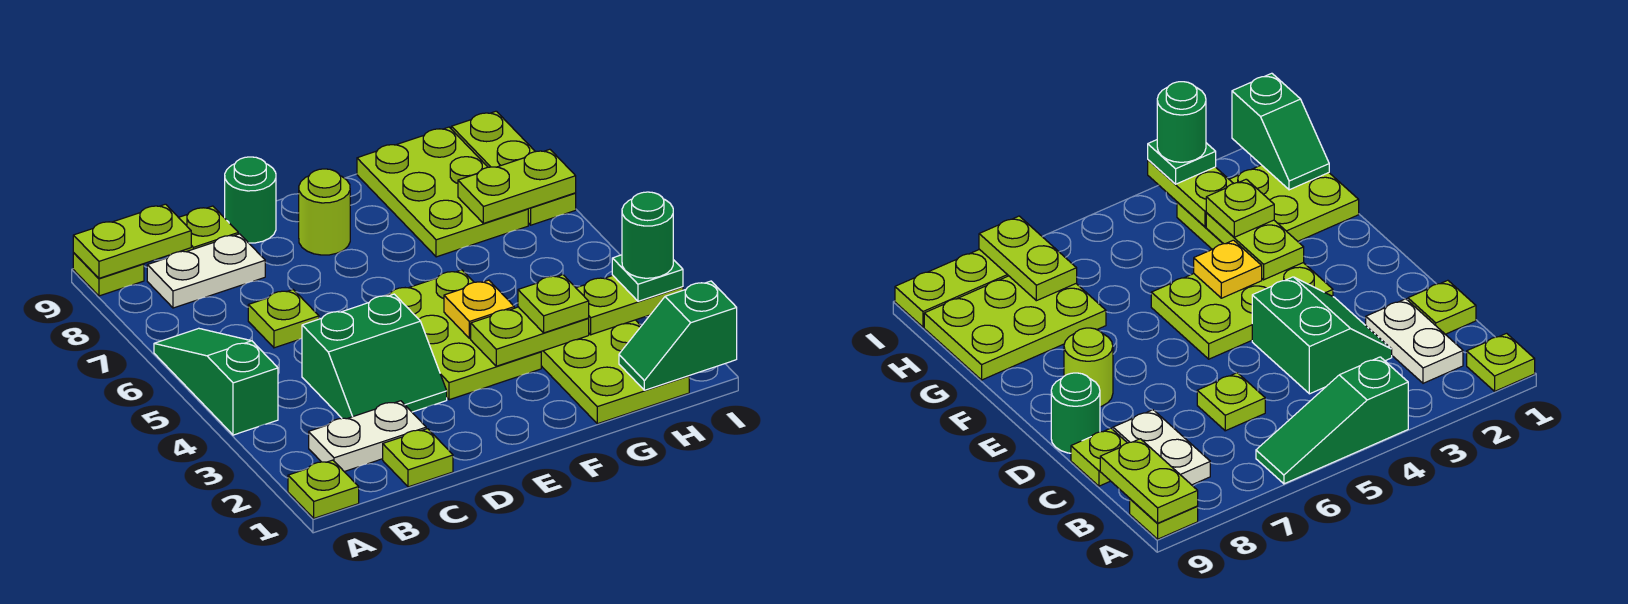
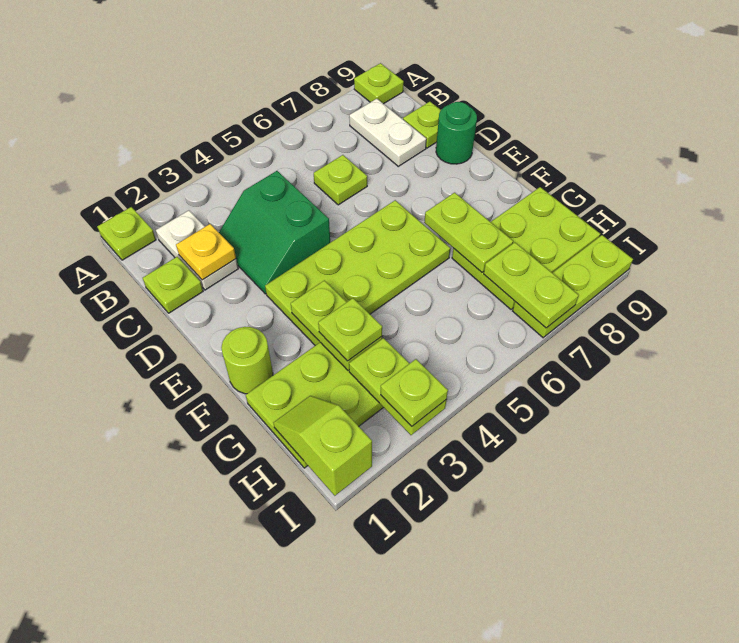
green 1x3 slope [154,328,278,435] -> none
lime 1x2 plate [73,204,191,278] -> lime 1x2 plate moved to [424,193,513,272]
lime 2x3 plate [385,270,541,400] -> lime 2x4 plate [265,200,450,346]
lime 1x1 round brick [299,169,350,255] -> lime 1x1 round brick moved to [221,327,273,394]
yellow 1x1 plate [444,280,514,338] -> yellow 1x1 plate moved to [176,224,236,280]
green 1x2 slope [619,281,737,390] -> lime 1x2 slope [274,396,372,496]
green 1x1 plate [612,255,683,301] -> lime 1x1 plate [381,359,448,426]
green 1x1 round brick [622,192,673,278] -> none

